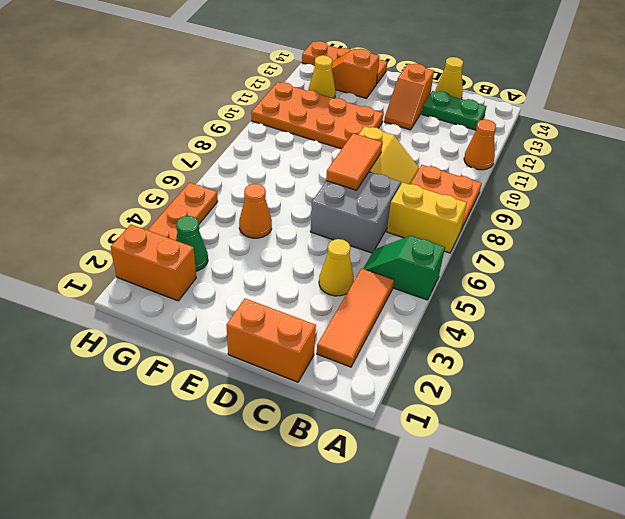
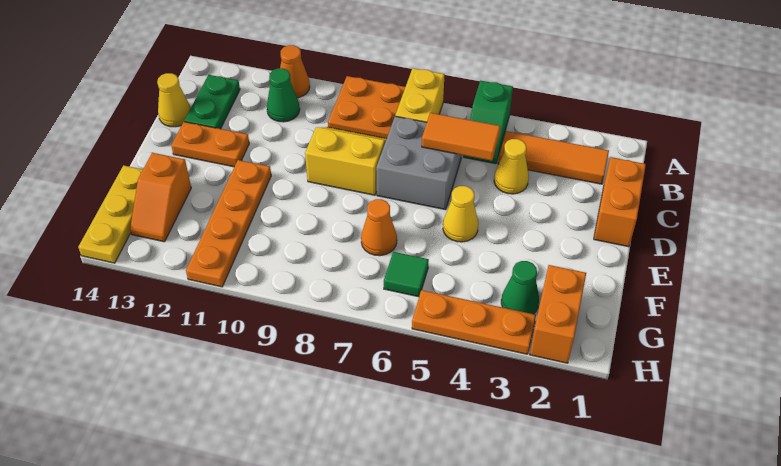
none -> green 1x1 cone [267,68,300,122]
orange 1x2 tile [326,133,382,190] -> orange 1x2 tile moved to [422,113,500,161]
orange 1x2 slope [384,64,434,130] -> orange 1x2 plate [171,122,249,167]
orange 2x4 plate [251,82,383,149] -> orange 1x4 plate [186,160,271,287]
orange 1x1 cone [239,184,272,238] -> orange 1x1 cone moved to [361,199,397,256]
orange 1x3 plate [302,41,387,83] -> yellow 1x3 plate [78,165,143,263]
none -> green 1x1 tile [384,252,429,297]
yellow 1x1 cone [308,55,336,99] -> yellow 1x1 cone moved to [443,186,478,242]

